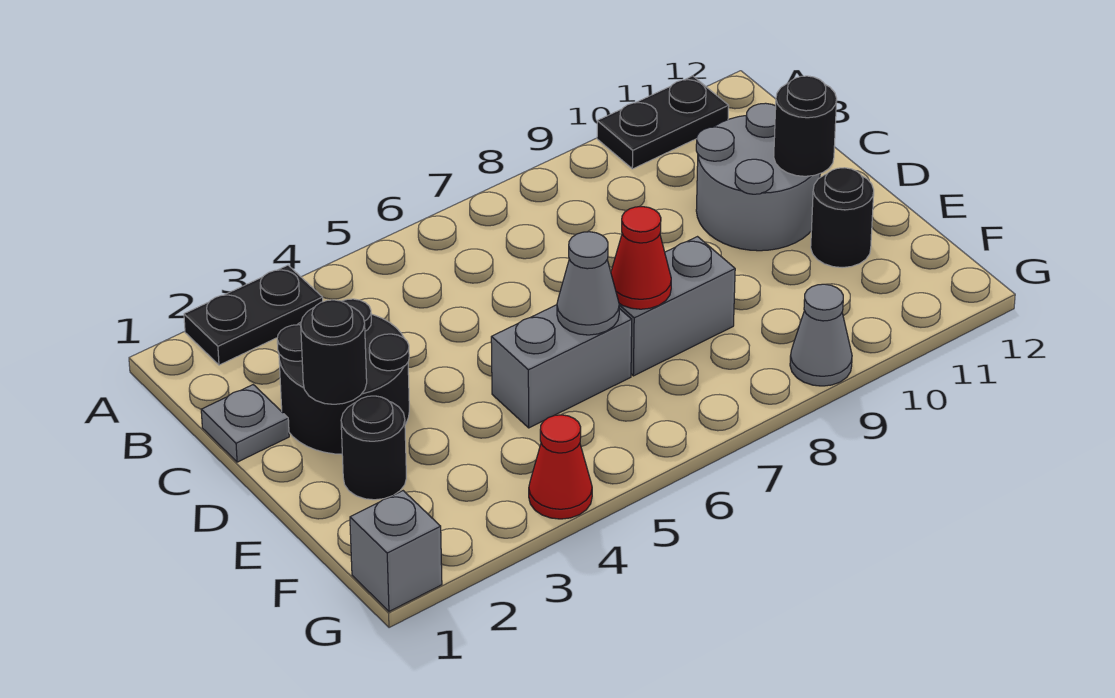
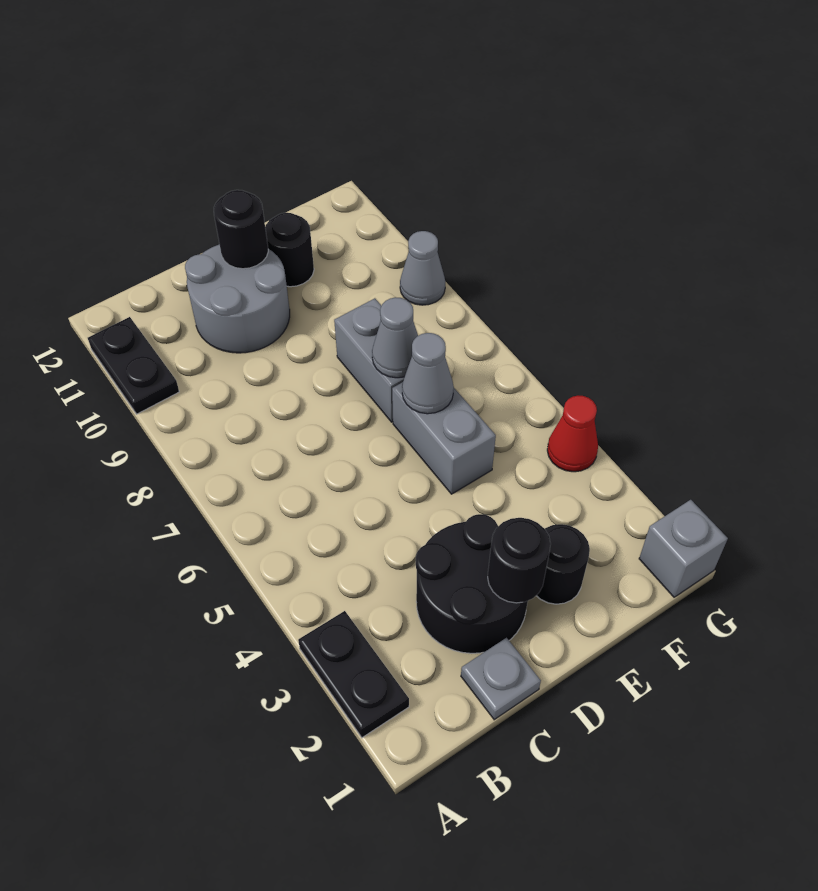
red 1x1 cone [611,207,671,309] -> grey 1x1 cone [372,297,418,378]

